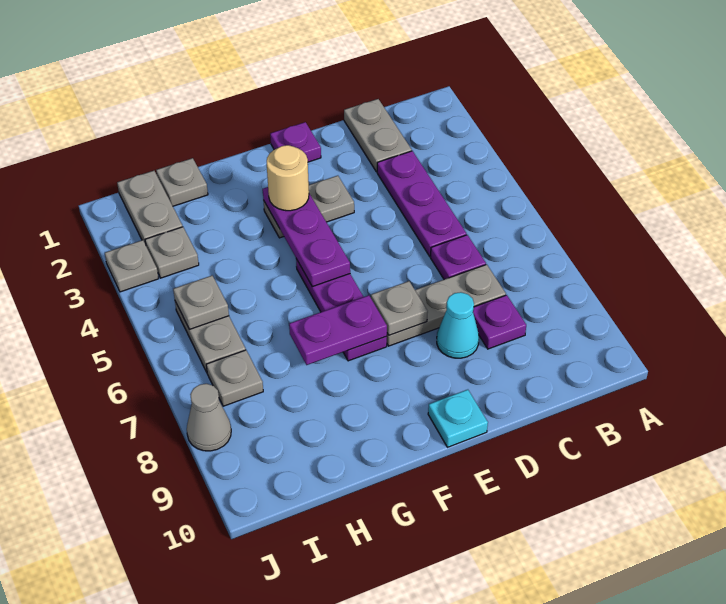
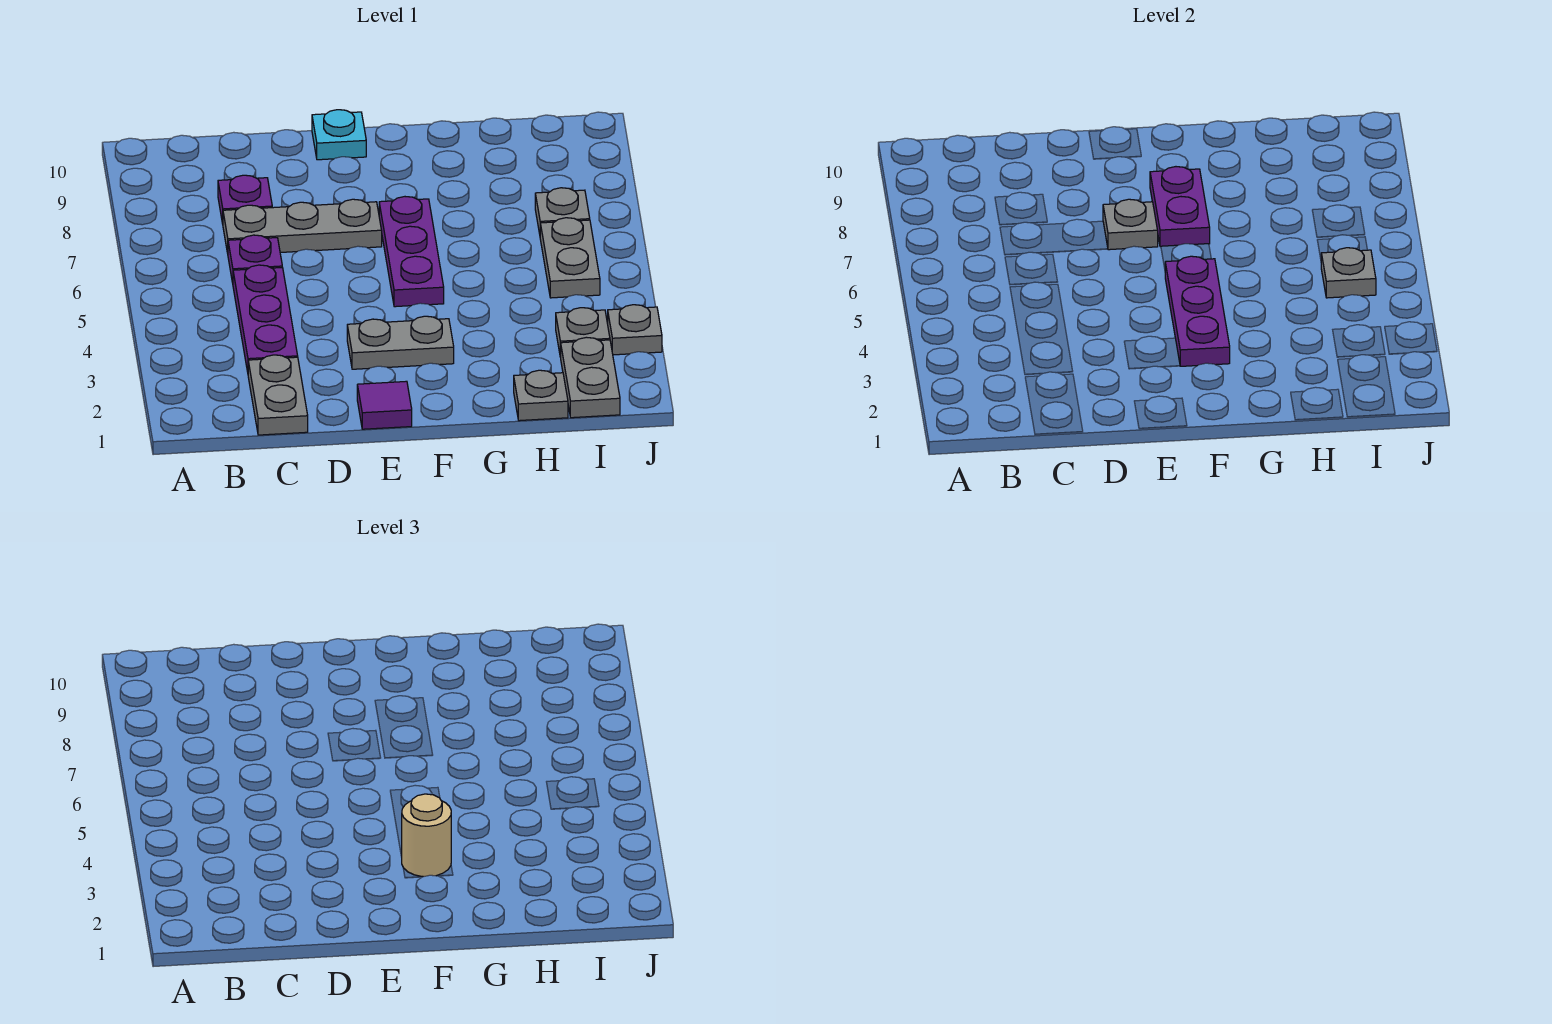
cyan 1x1 cone [437,292,479,358] -> none
purple 1x1 plate [270,122,321,162] -> purple 1x1 tile [357,381,412,429]
purple 1x2 plate [289,295,387,365] -> purple 1x2 plate turned to [1150,167,1210,247]
grey 1x1 cone [187,384,231,451] -> none

